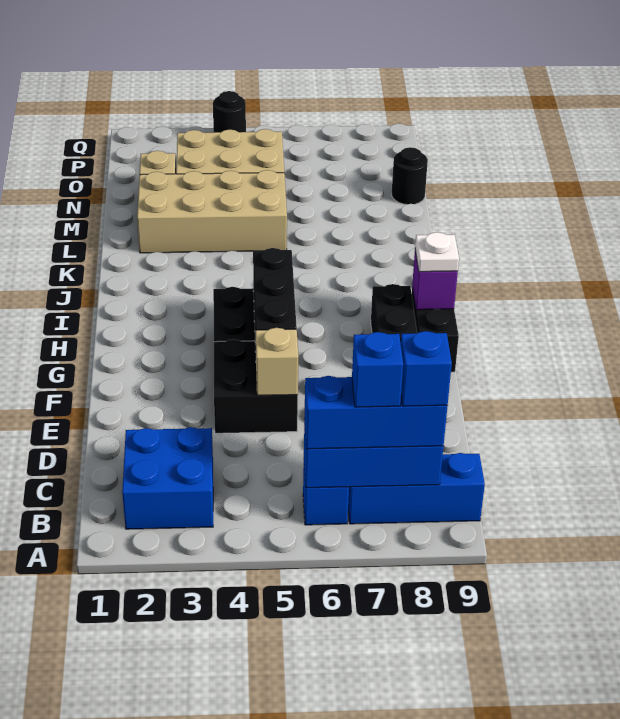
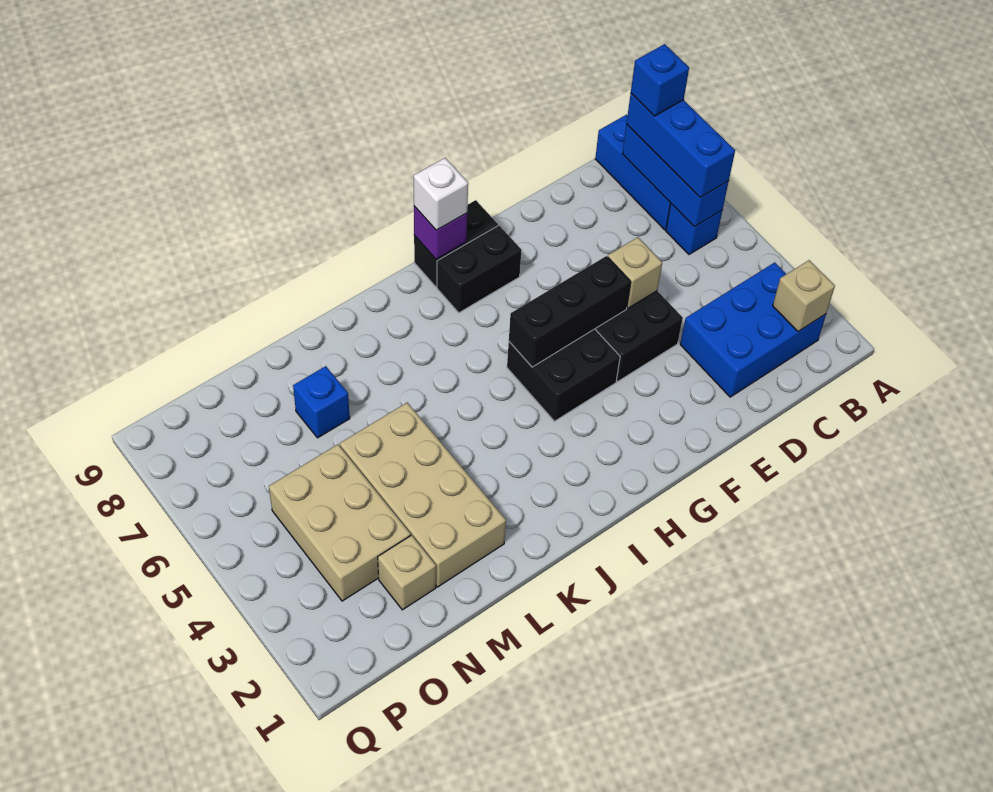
blue 2x2 brick [122,427,213,529] -> blue 2x3 brick [680,262,826,397]
none -> tan 1x1 brick [773,260,835,332]
blue 1x1 brick [352,332,403,407] -> blue 1x1 brick moved to [293,366,350,438]
white 1x1 plate [415,232,459,272] -> white 1x1 brick [414,158,468,230]
black 1x1 round brick [392,147,428,204] -> none
black 1x1 round brick [213,91,246,133] -> none

